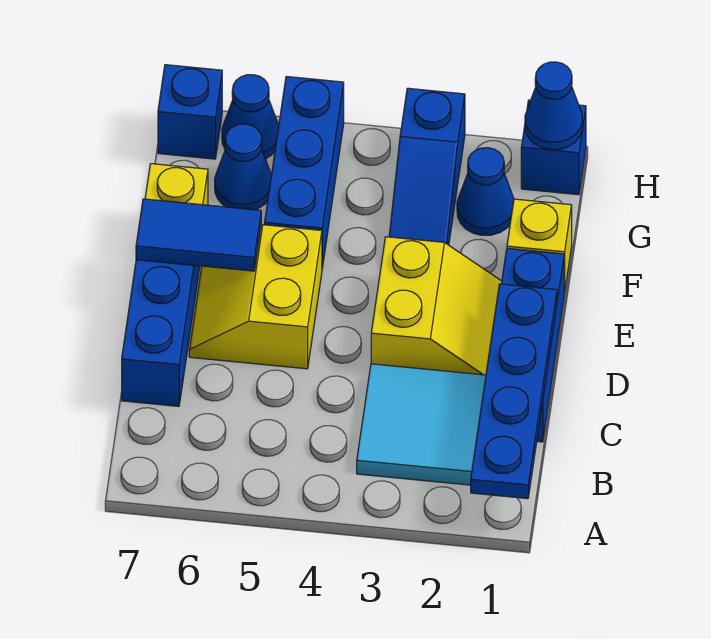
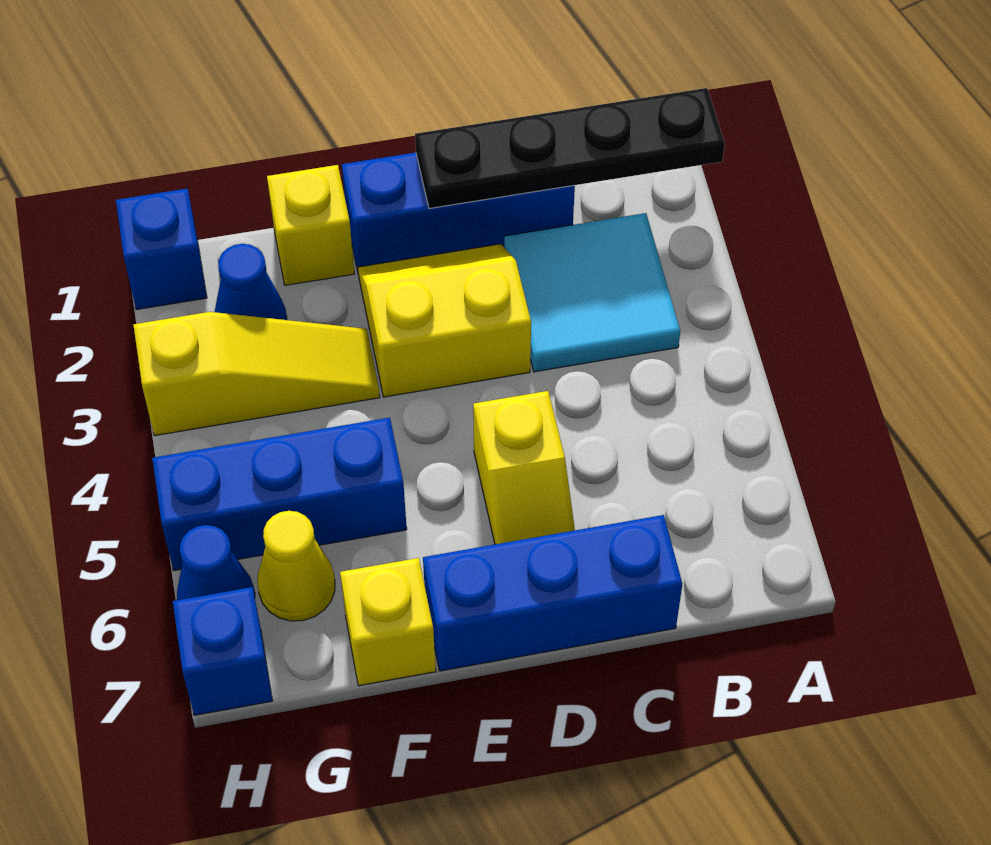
blue 1x4 plate [471,284,557,499] -> black 1x4 plate [415,88,725,209]
yellow 2x2 slope [189,225,322,369] -> yellow 1x2 slope [473,391,575,544]
blue 1x2 tile [136,199,261,271] -> none
blue 1x3 slope [389,88,465,245] -> yellow 1x3 slope [133,312,380,436]
blue 1x1 cone [215,124,271,210] -> yellow 1x1 cone [258,511,335,621]
blue 1x1 cone [525,62,583,150] -> none

